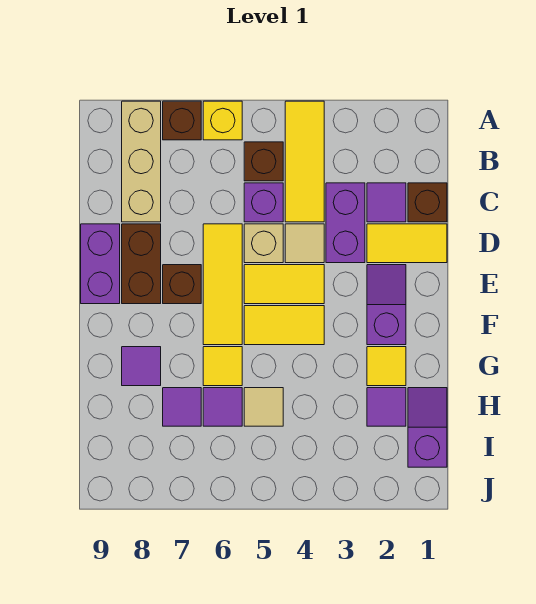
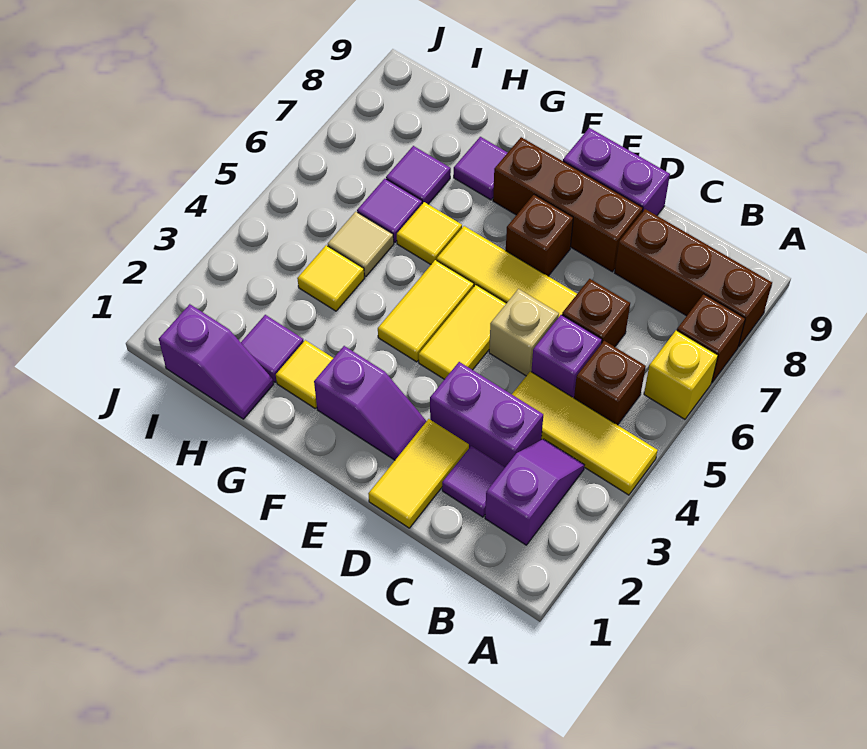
tan 1x3 brick [122,101,161,222] -> brown 1x3 brick [615,209,772,347]
none -> purple 1x2 slope [485,439,584,545]
brown 1x1 brick [408,183,447,222] -> brown 1x1 brick moved to [562,279,630,347]
tan 1x1 tile [285,224,324,263] -> none
brown 1x2 brick [122,224,161,304] -> brown 1x3 brick [493,137,643,272]
none -> yellow 1x1 tile [297,245,364,311]

